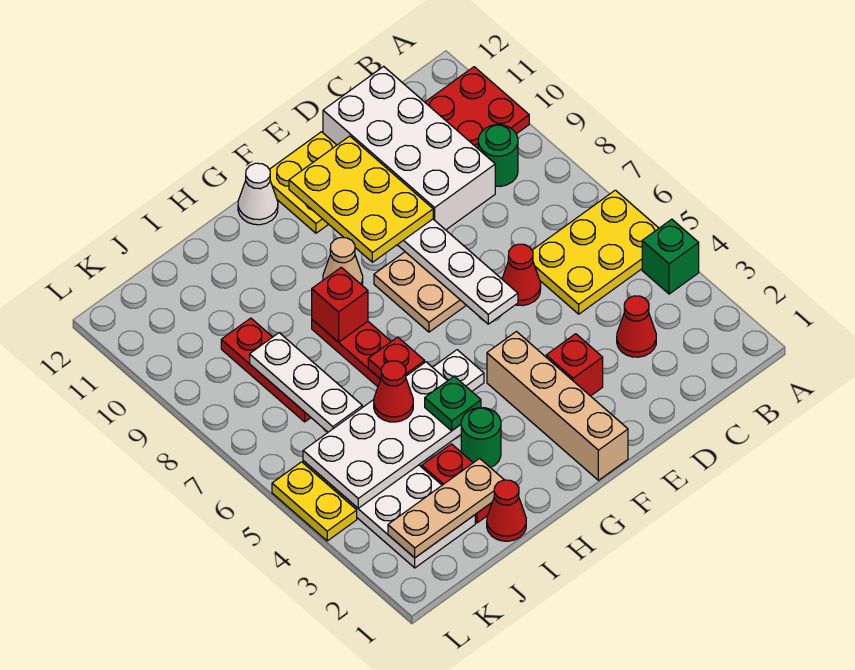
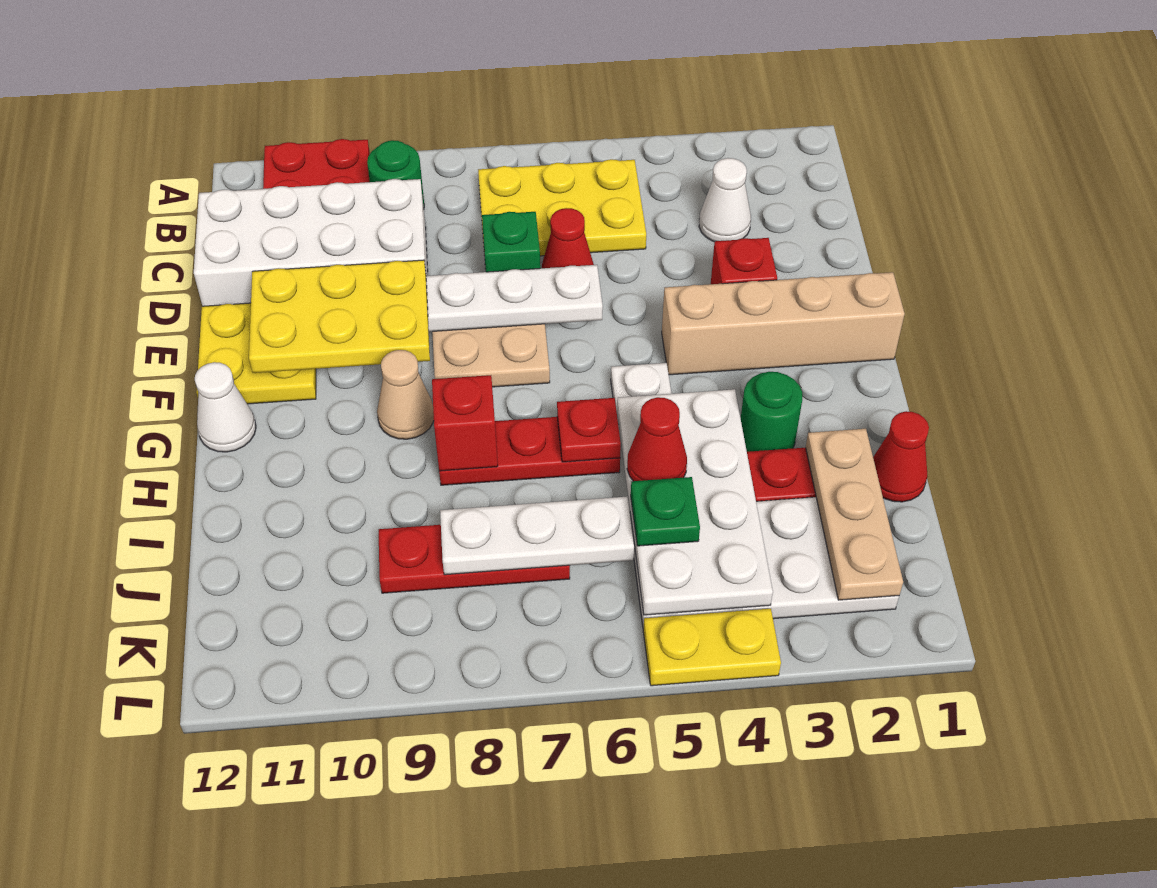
green 1x1 brick [642,219,699,294] -> green 1x1 brick moved to [482,212,540,272]
yellow 2x3 plate [532,190,659,314] -> yellow 2x3 plate turned to [478,159,646,256]
red 1x1 cone [617,296,656,357] -> white 1x1 cone [699,158,751,242]
green 1x1 plate [425,376,481,431] -> green 1x1 plate moved to [631,477,700,546]

